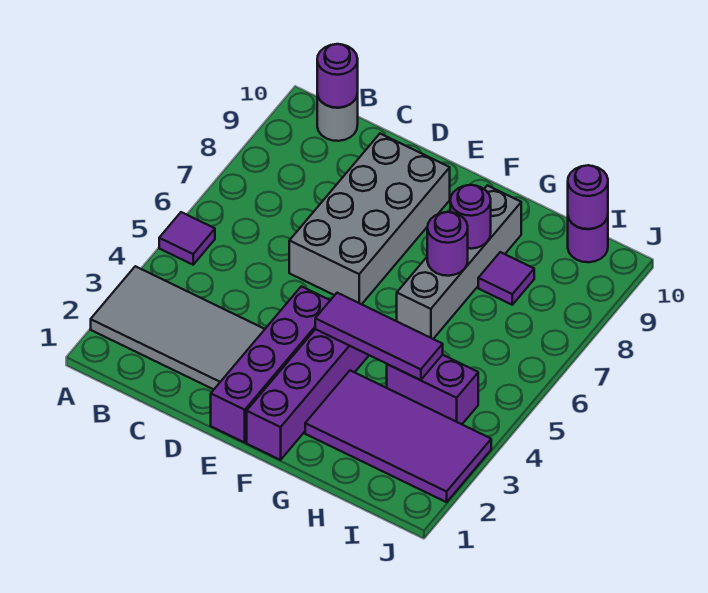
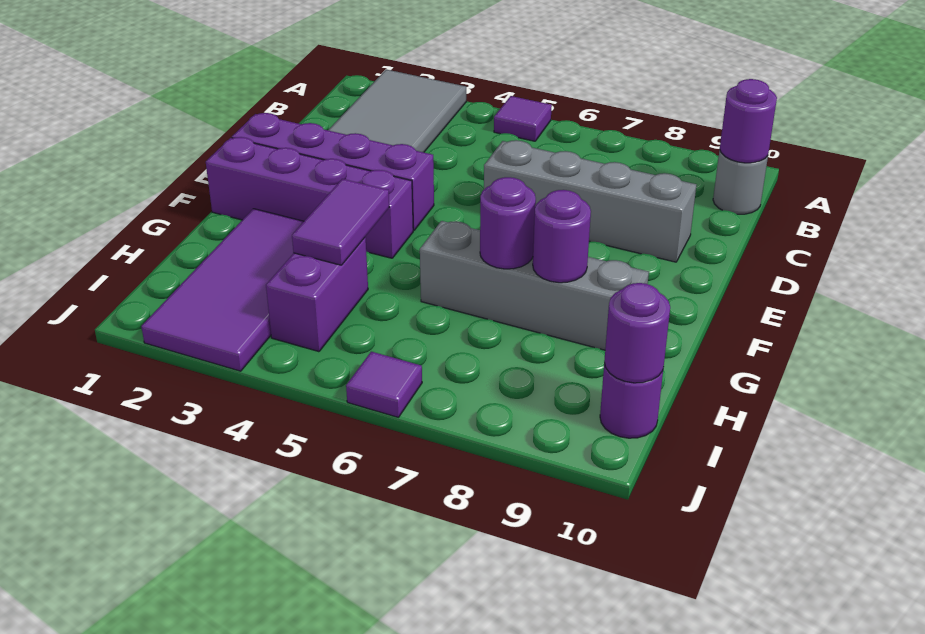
grey 2x4 brick [289,134,450,304] -> grey 1x4 brick [484,140,696,262]
purple 1x3 tile [315,293,443,380] -> purple 1x2 tile [292,179,389,265]
purple 1x1 tile [478,252,534,305] -> purple 1x1 tile moved to [346,352,422,417]

